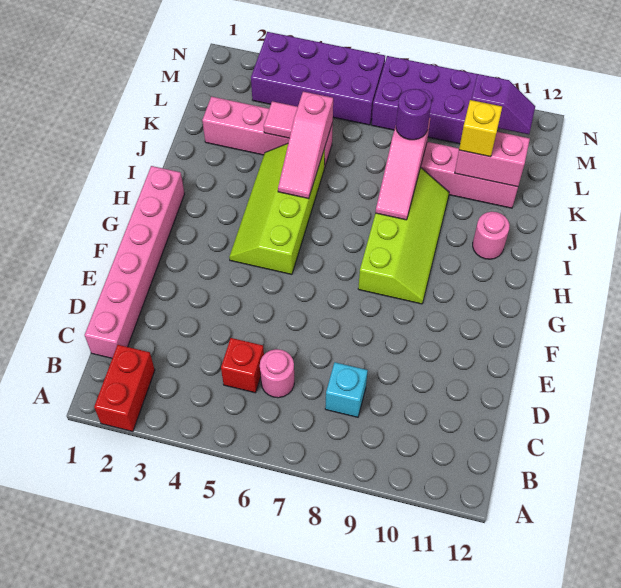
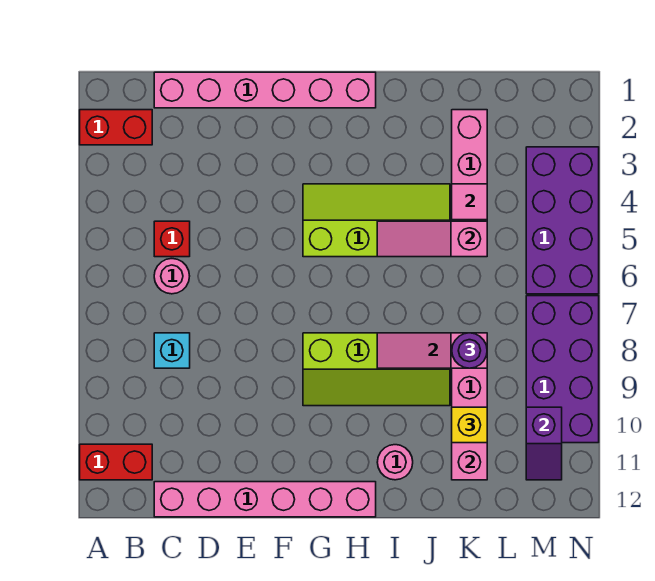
none -> red 1x2 brick [80,444,152,480]
none -> pink 1x6 brick [154,482,376,517]

